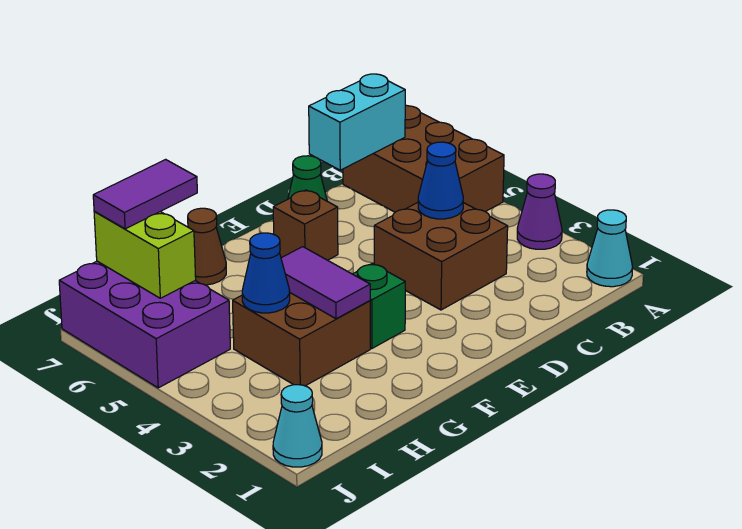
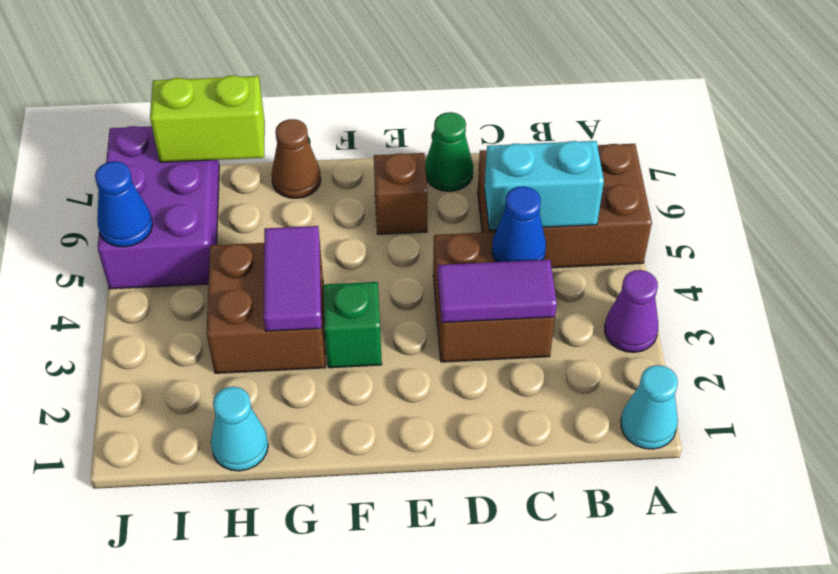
brown 2x3 brick [343,106,504,212] -> brown 2x3 brick turned to [478,144,652,268]
cyan 1x2 brick [309,74,405,170] -> cyan 1x2 brick moved to [484,141,604,230]
blue 1x1 cone [242,233,290,313] -> blue 1x1 cone moved to [95,161,152,247]
purple 1x2 tile [93,159,197,229] -> purple 1x2 tile moved to [438,260,557,323]
lime 1x2 brick [94,211,196,298] -> lime 1x2 brick turned to [150,76,265,162]
cyan 1x1 cone [273,385,322,467] -> cyan 1x1 cone moved to [211,387,268,471]

